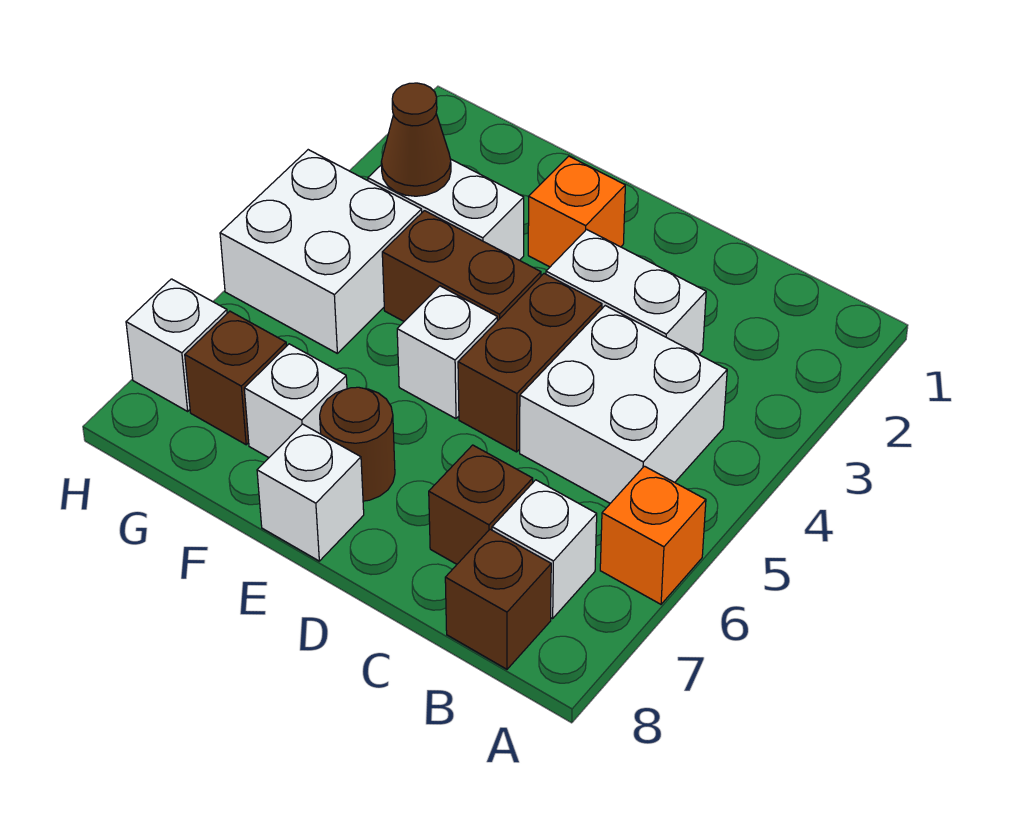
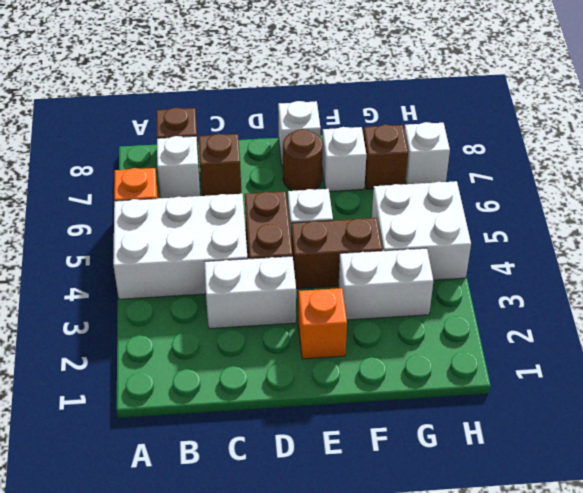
white 2x2 brick [520,306,727,503] -> white 2x3 brick [113,194,247,299]
brown 1x1 cone [381,83,451,196] -> none

